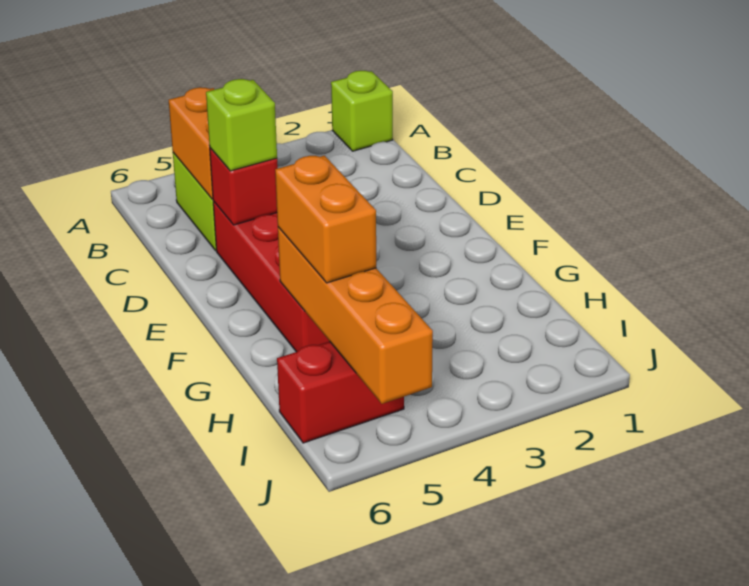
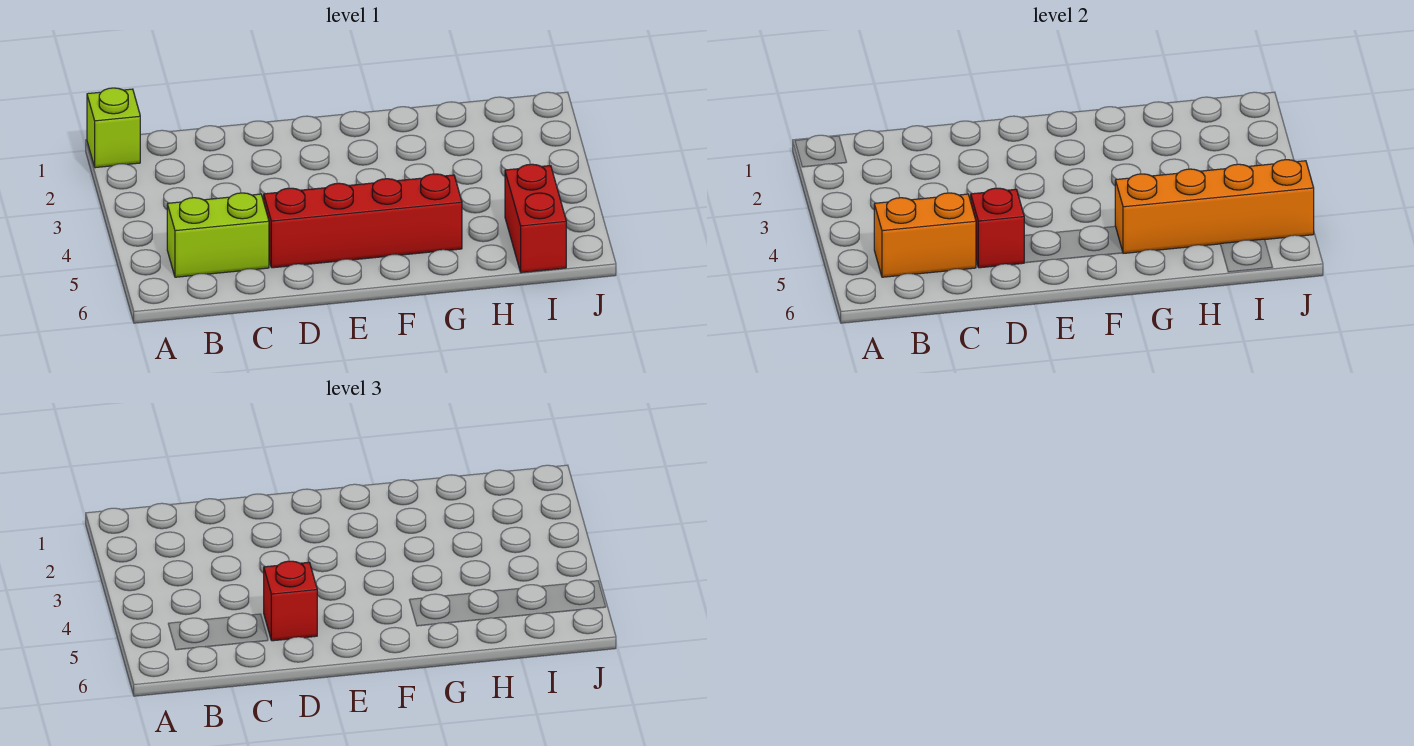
lime 1x1 brick [206,79,277,171] -> red 1x1 brick [264,561,317,641]
orange 1x2 brick [275,156,376,283] -> none

